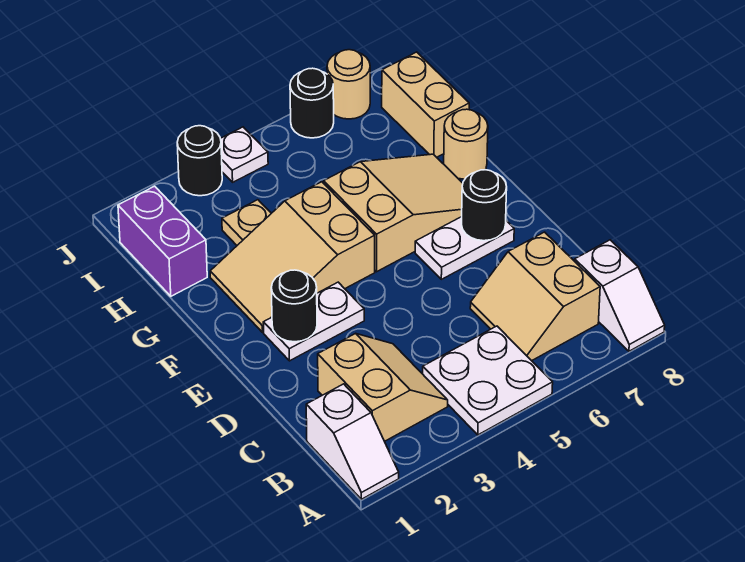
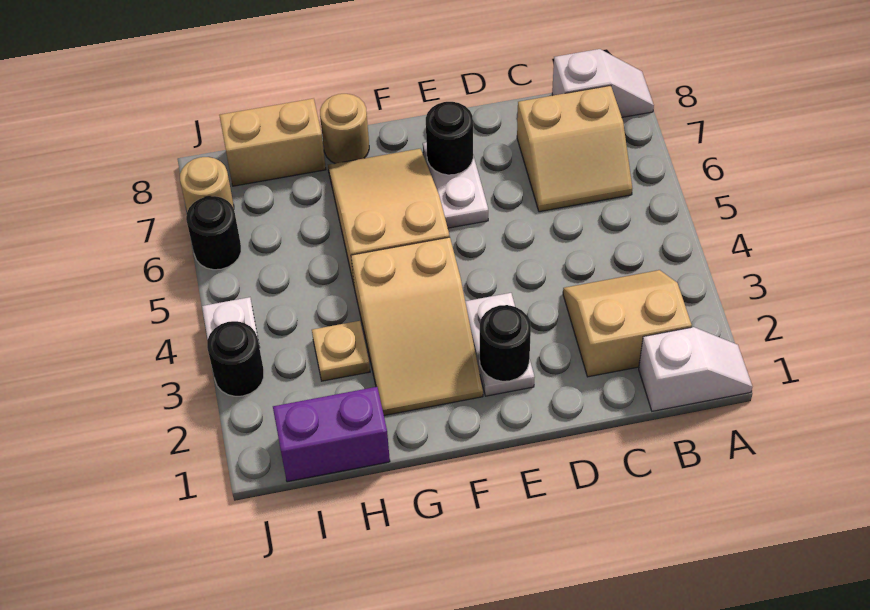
white 2x2 plate [423,326,553,435] -> none

